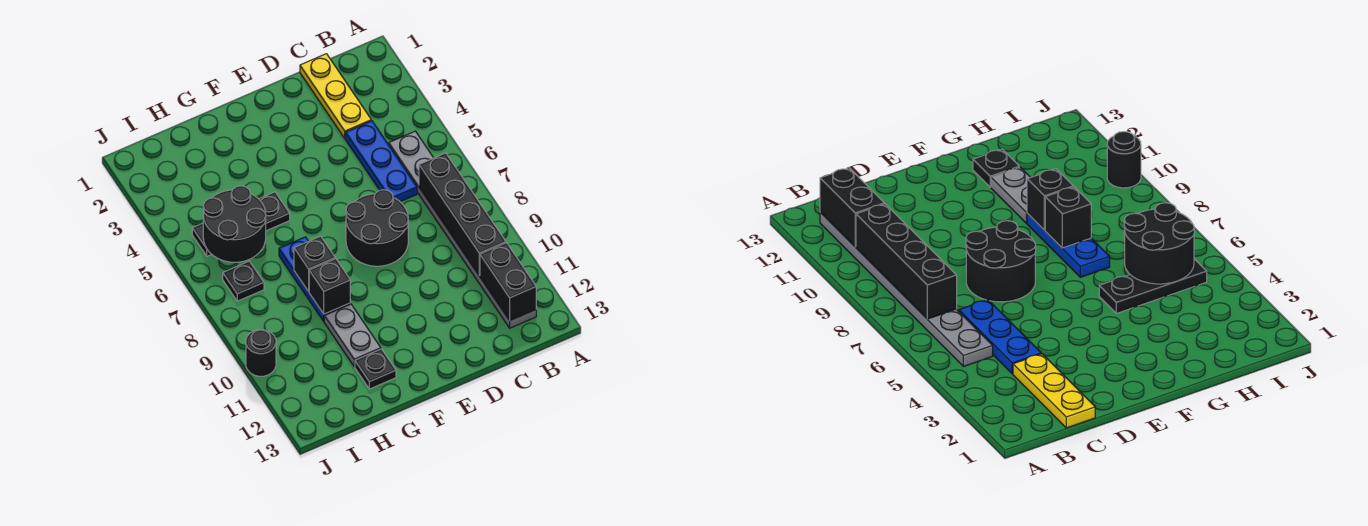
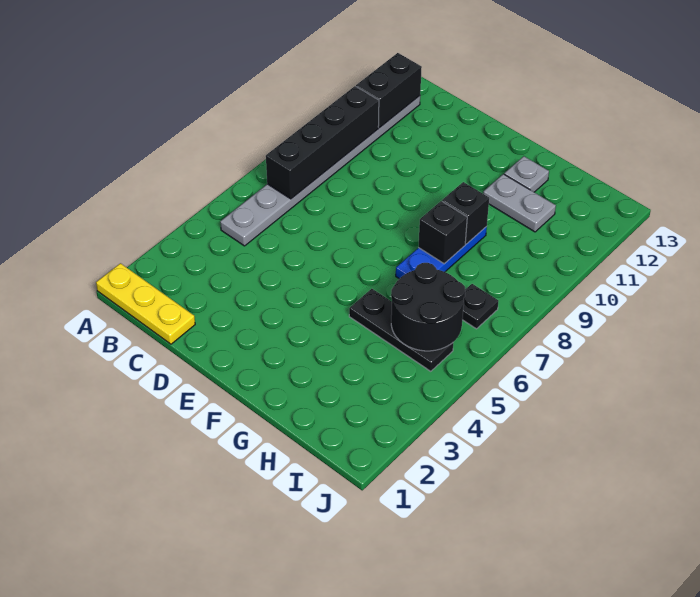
yellow 1x3 plate [300,54,371,138] -> yellow 1x3 plate turned to [96,263,195,344]
blue 1x3 plate [345,121,417,202] -> none
black 2x2 round brick [346,190,408,266] -> none
grey 1x2 plate [324,304,381,367] -> grey 1x2 plate turned to [483,174,556,232]
black 1x1 plate [355,349,396,389] -> grey 1x1 plate [504,156,549,192]
black 1x1 round brick [246,330,276,376] -> none

